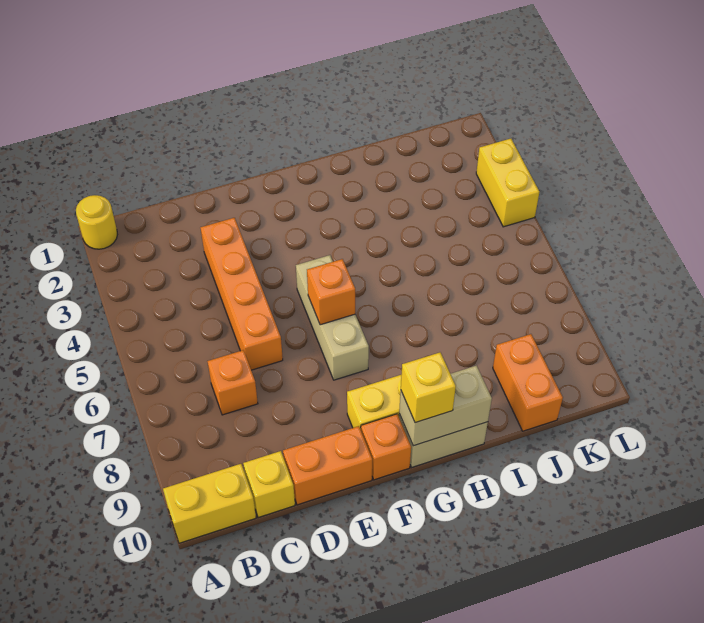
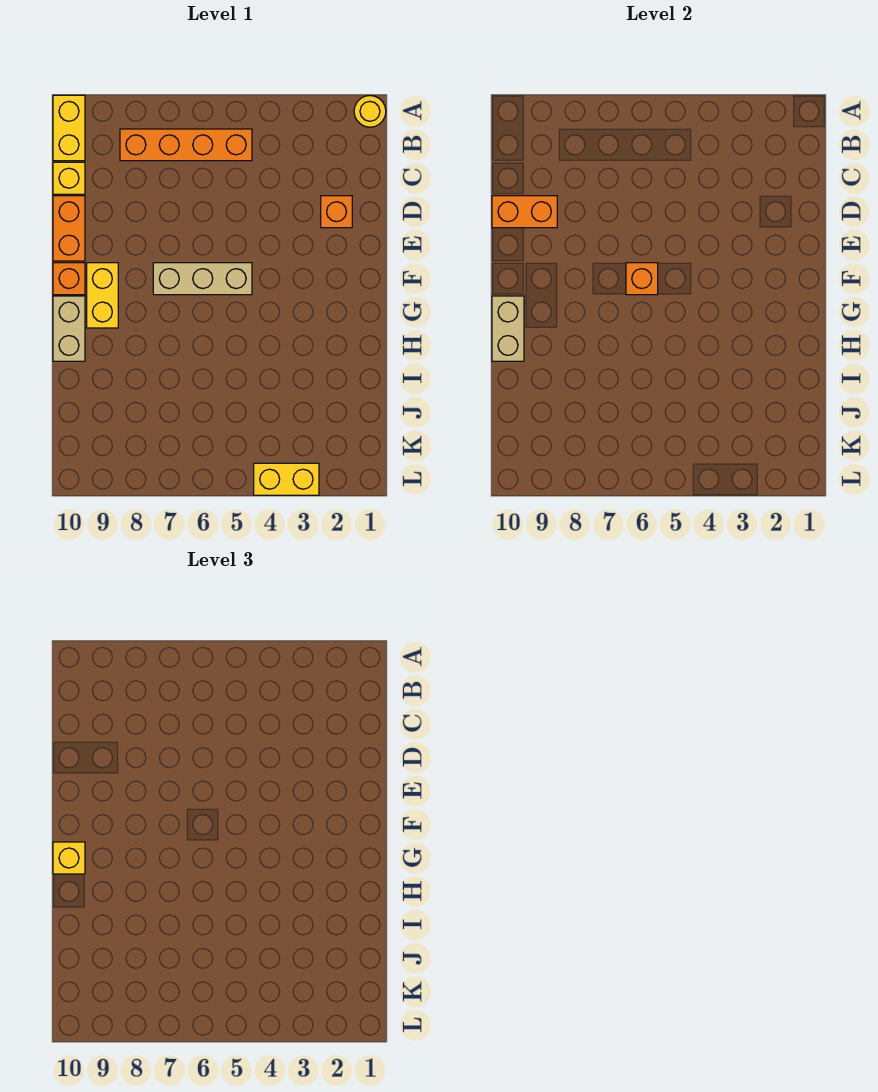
orange 1x1 brick [207,350,258,415] -> orange 1x1 brick moved to [321,196,352,228]
orange 1x4 brick [200,218,283,370] -> orange 1x4 brick moved to [120,129,252,161]
orange 1x2 brick [493,334,563,431] -> orange 1x2 brick moved to [492,196,557,228]

